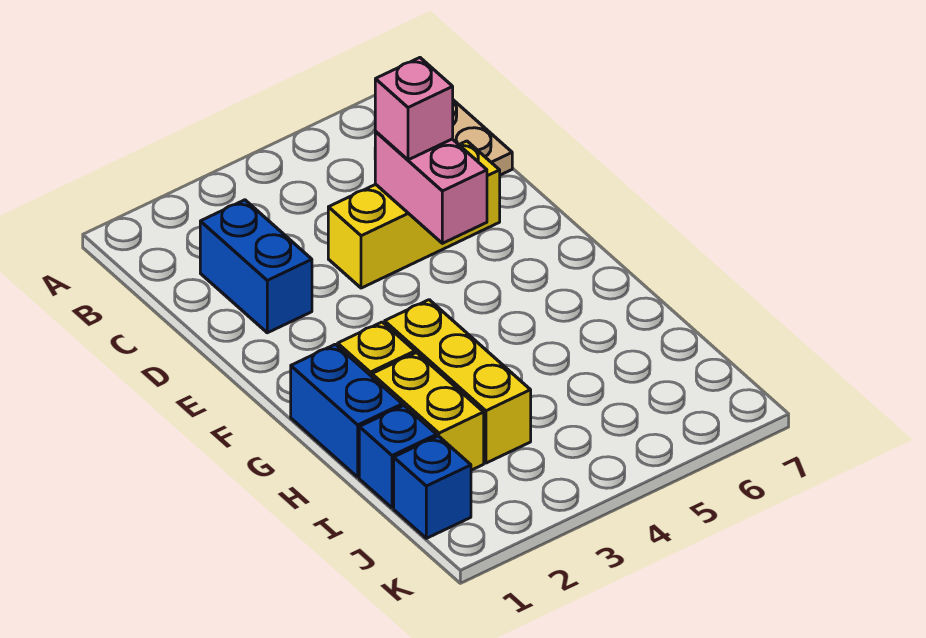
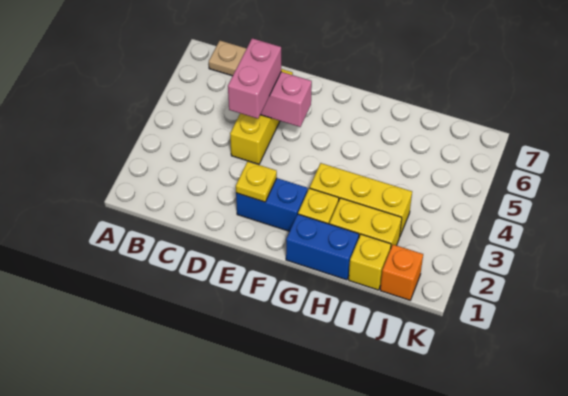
blue 1x2 brick [200,200,312,333] -> blue 1x2 brick moved to [236,178,308,231]
pink 1x1 brick [375,58,453,160] -> pink 1x2 brick [228,38,281,119]
none -> yellow 1x1 plate [236,161,277,202]
blue 1x1 brick [359,406,437,508] -> yellow 1x1 brick [349,234,391,290]
blue 1x1 brick [394,436,471,538] -> orange 1x1 brick [380,245,423,300]

